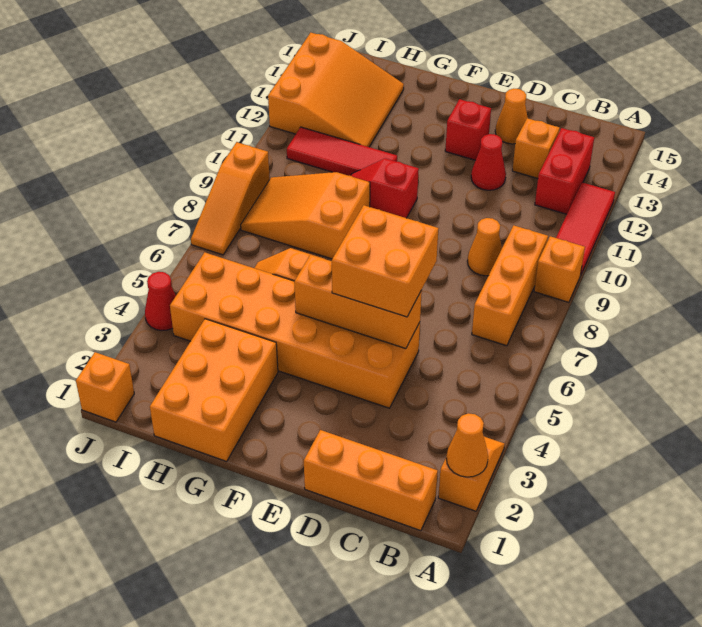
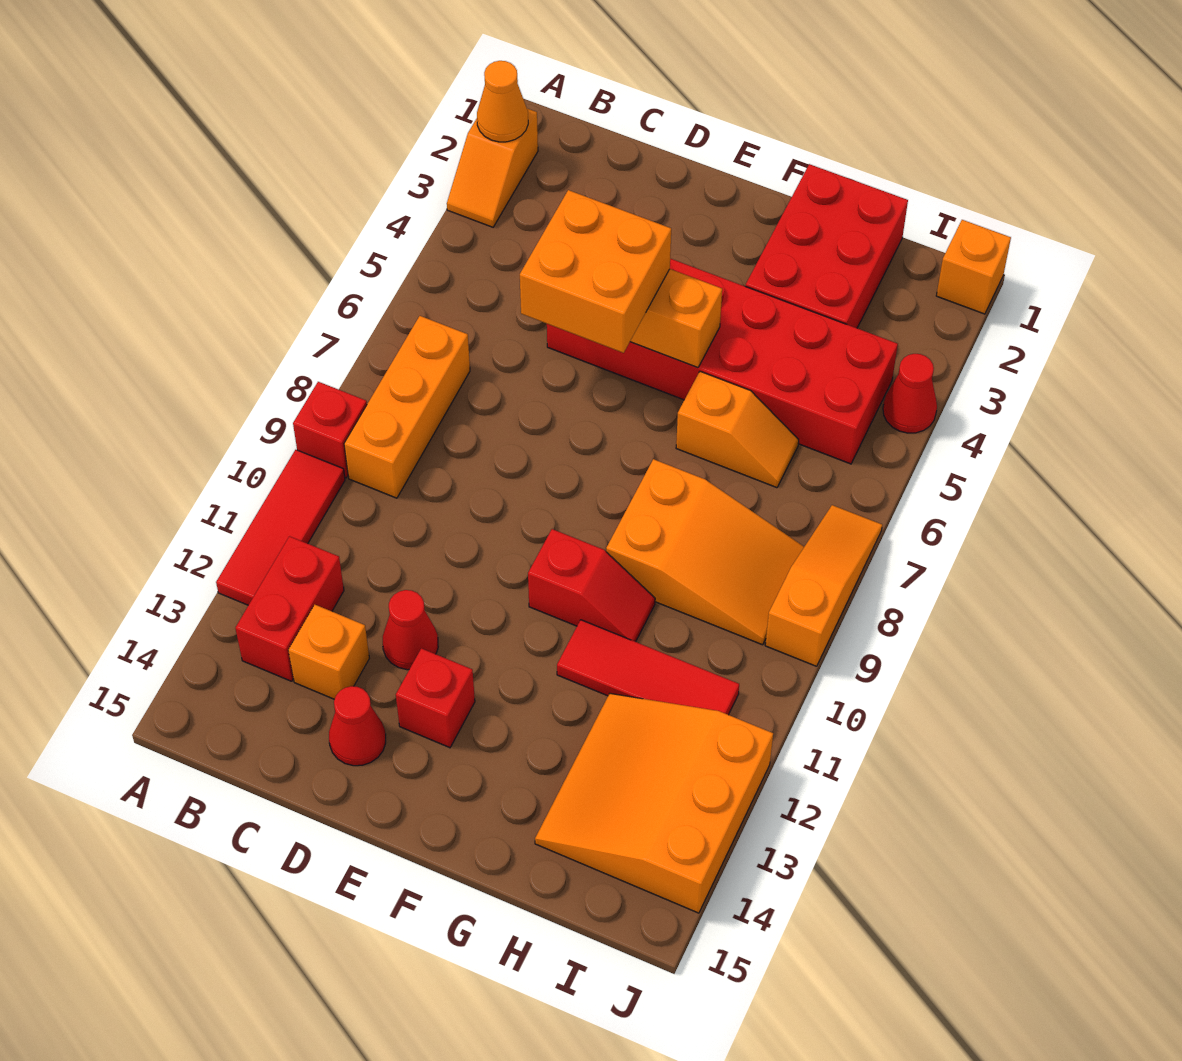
orange 1x1 brick [534,236,585,302] -> red 1x1 brick [293,382,367,478]
orange 1x3 brick [304,430,438,531] -> none
orange 1x1 cone [468,218,502,276] -> none
orange 2x6 brick [170,252,420,408] -> red 2x6 brick [547,258,898,464]
orange 1x1 cone [495,89,528,144] -> red 1x1 cone [329,686,386,766]
orange 2x3 brick [150,319,278,461] -> red 2x3 brick [745,164,908,328]

